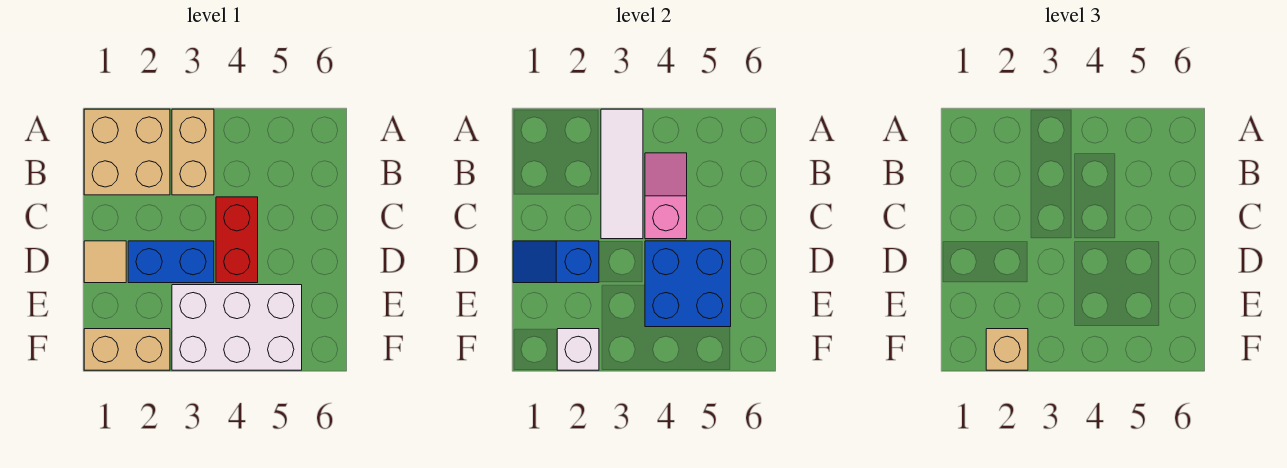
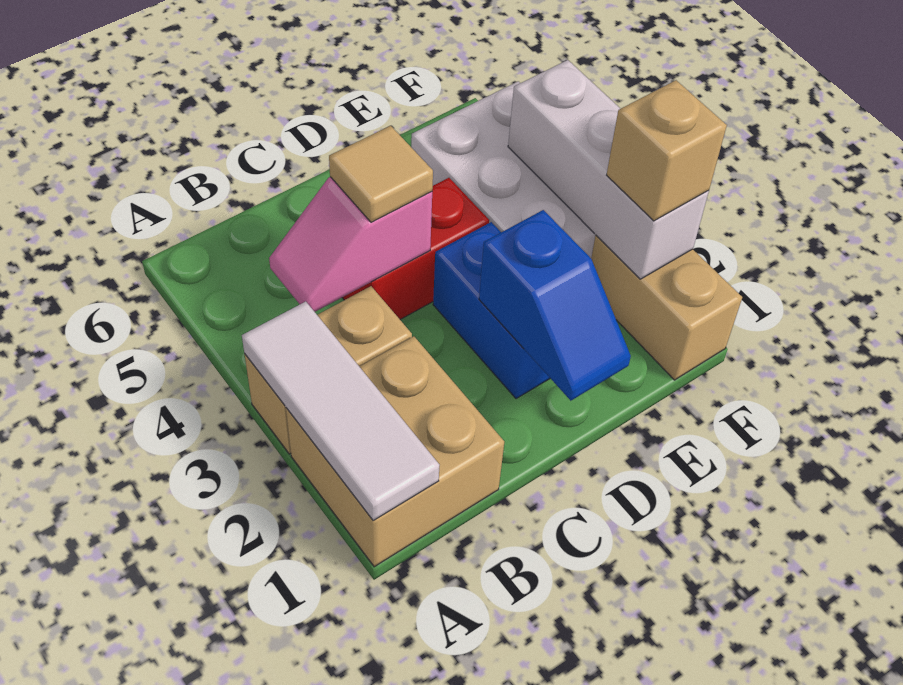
white 1x3 tile [601,109,643,239] -> white 1x3 tile turned to [242,301,440,521]
tan 1x1 tile [84,241,126,283] -> tan 1x1 tile moved to [329,126,433,222]
blue 2x2 brick [645,241,731,327] -> none
white 1x1 brick [557,329,599,370] -> white 1x3 brick [508,60,709,279]

